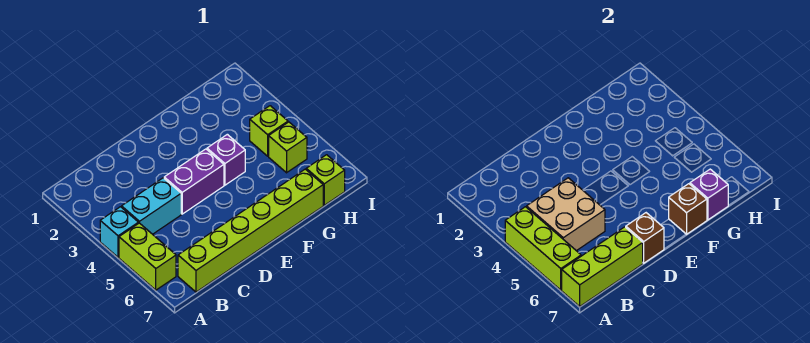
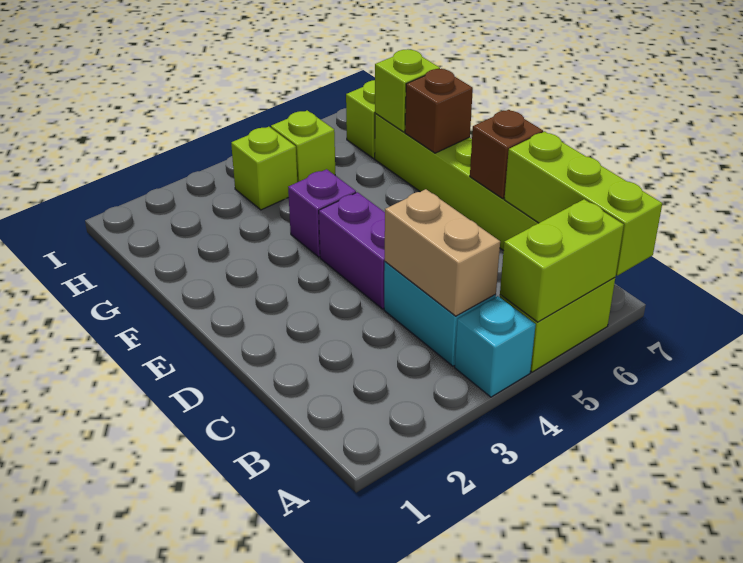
lime 1x3 brick [505,207,581,290] -> lime 1x2 brick [500,199,624,322]
tan 2x2 brick [527,178,605,251] -> tan 1x2 brick [385,189,500,316]
purple 1x1 brick [690,169,728,220] -> lime 1x1 brick [375,49,440,132]

